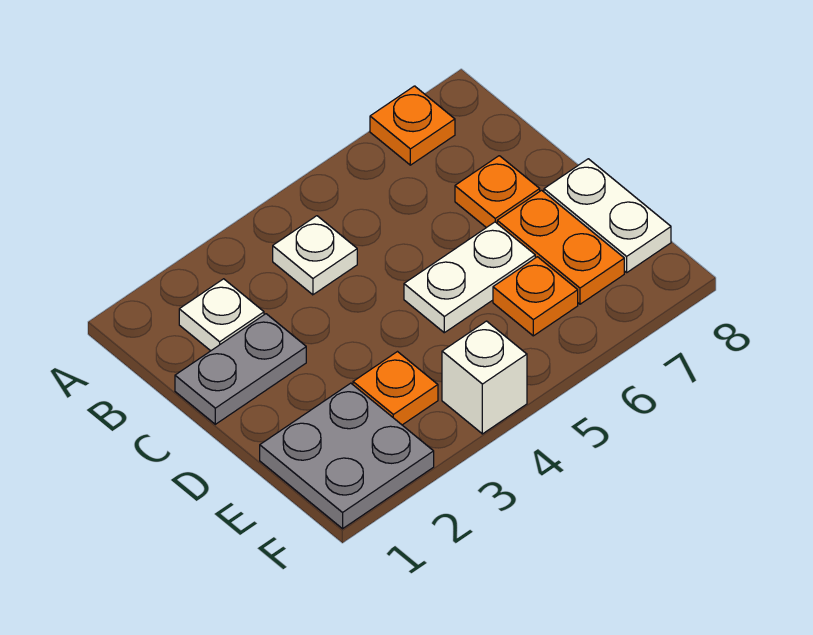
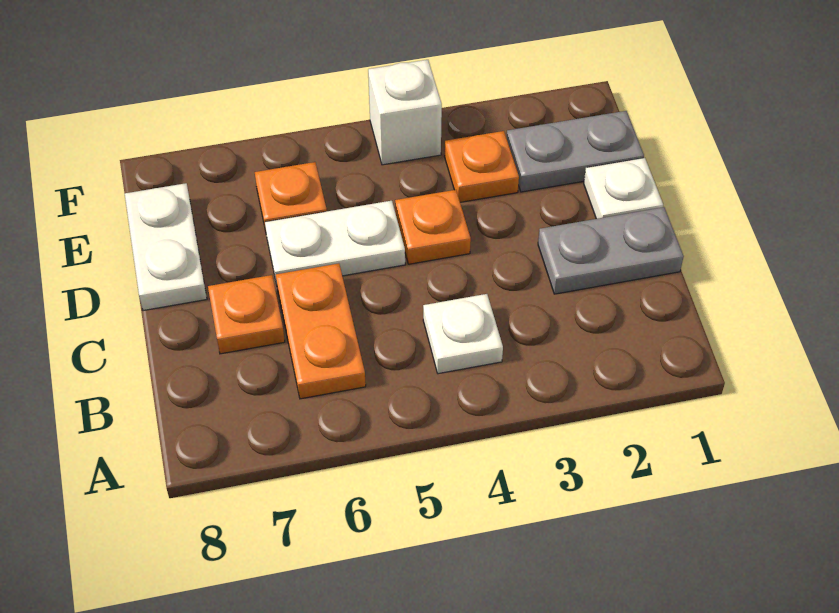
orange 1x1 plate [370,86,455,165] -> orange 1x1 plate moved to [395,190,471,264]
white 1x1 plate [179,279,264,351] -> white 1x1 plate moved to [584,158,663,219]
orange 1x2 plate [497,190,624,304] -> orange 1x2 plate moved to [276,263,366,399]
grey 2x2 plate [260,383,434,529] -> grey 1x2 plate [506,111,644,192]

